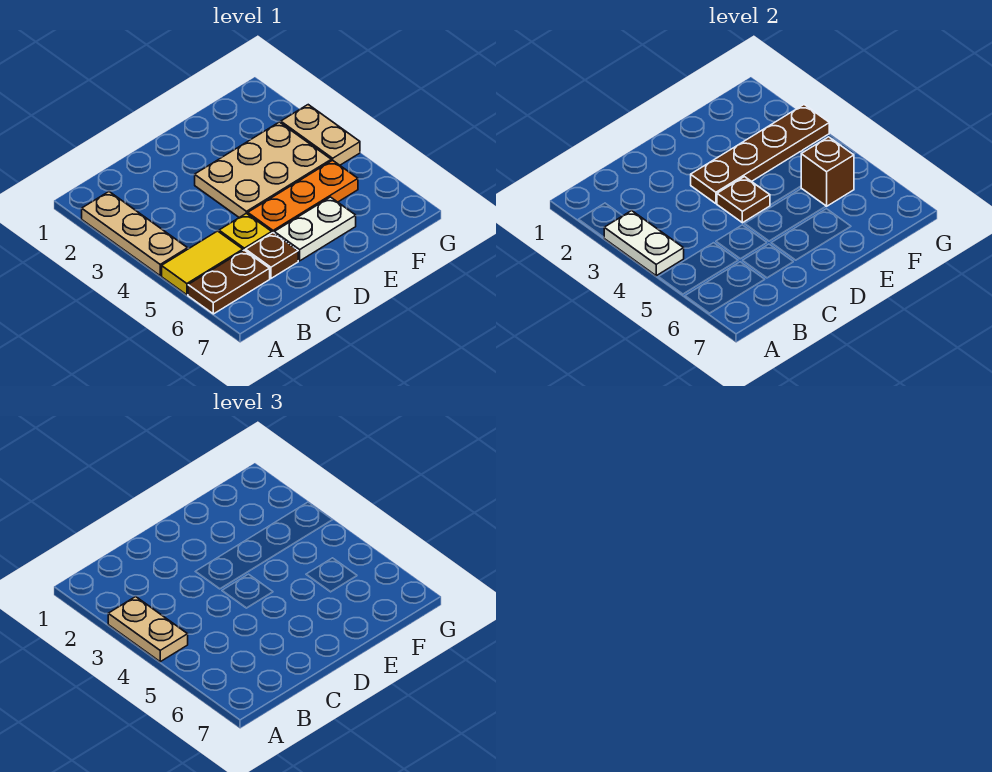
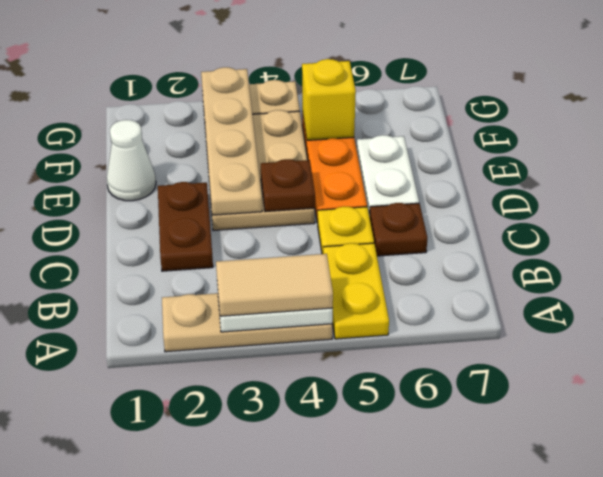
tan 1x2 plate [108,597,188,662] -> tan 1x2 tile [216,254,333,316]
yellow 1x2 tile [162,231,243,295] -> yellow 1x2 plate [323,243,389,339]
brown 1x2 plate [188,250,270,314] -> brown 1x2 plate moved to [158,182,213,271]
brown 1x4 plate [691,105,829,204] -> tan 1x4 plate [201,67,262,215]
none -> white 1x1 cone [107,120,156,201]
brown 1x1 brick [801,137,854,206] -> yellow 1x1 brick [302,59,356,140]

